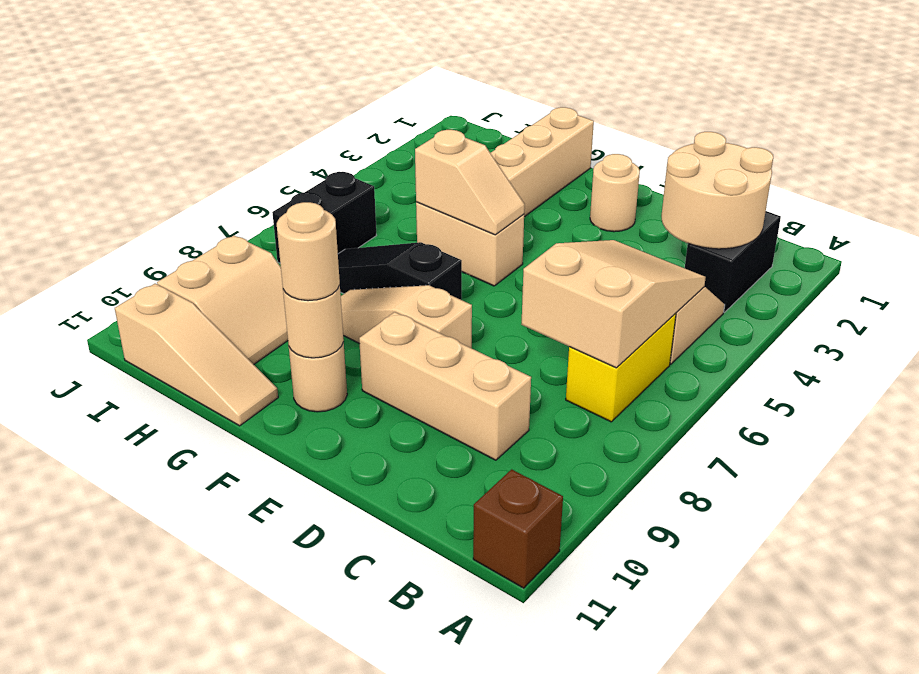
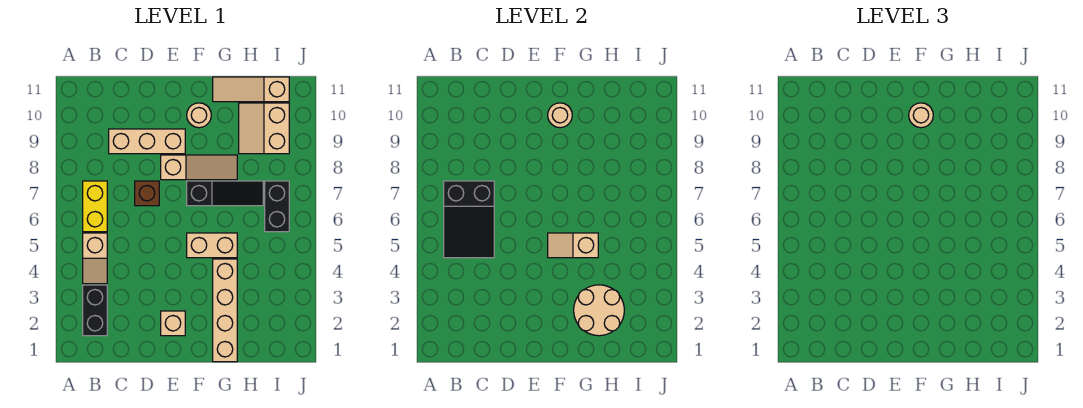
brown 1x1 brick [473,469,563,588] -> brown 1x1 brick moved to [135,181,159,206]
tan 2x2 round brick [661,132,773,249] -> tan 2x2 round brick moved to [574,285,624,336]
tan 2x3 slope [521,240,706,368] -> black 2x3 slope [444,181,494,258]
tan 1x1 round brick [590,154,640,232] -> tan 1x1 brick [161,311,185,336]

